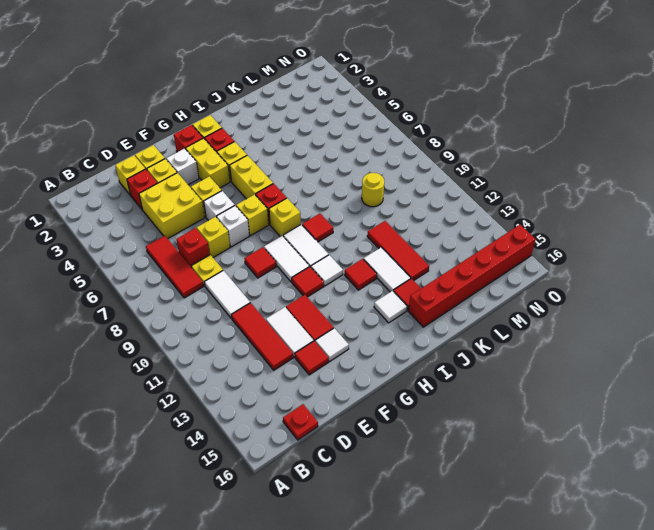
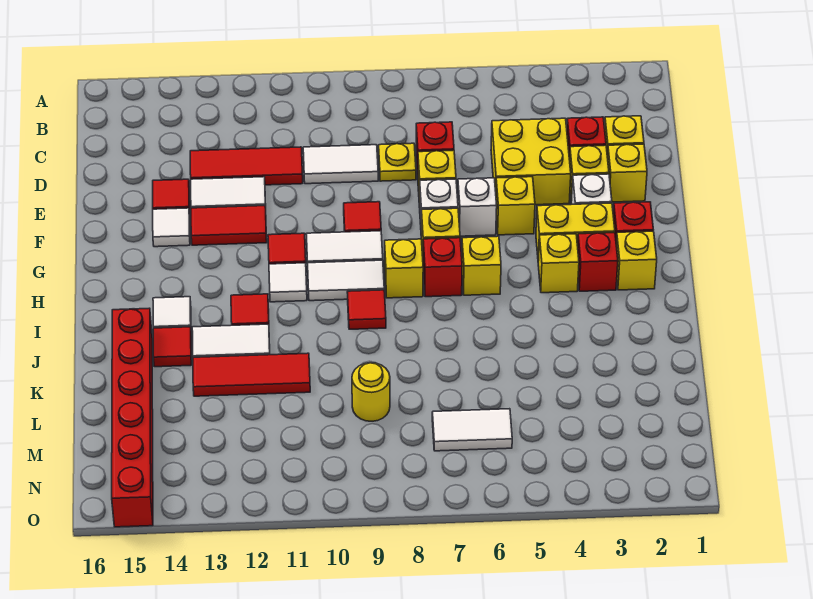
red 1x3 tile [146,236,203,298] -> none
red 1x1 plate [283,404,318,440] -> none
yellow 1x2 brick [230,155,273,199] -> yellow 1x1 brick [462,236,501,295]
none -> white 1x2 tile [432,409,512,451]

